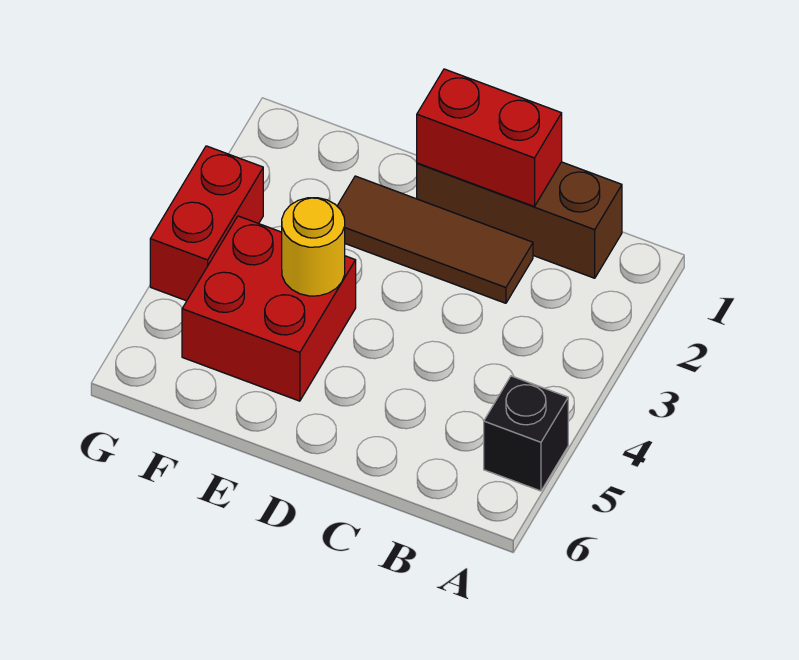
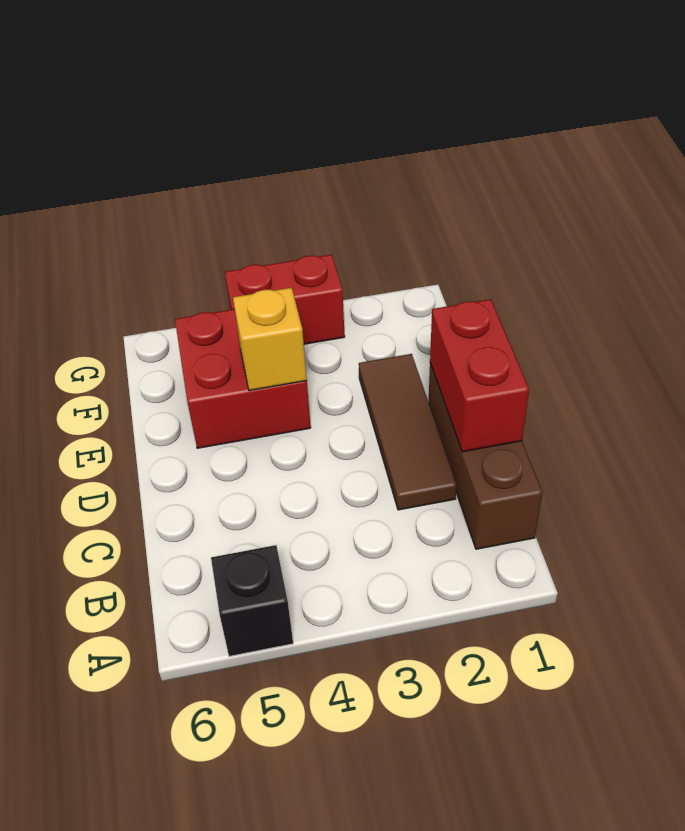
yellow 1x1 round brick [282,198,345,296] -> yellow 1x1 brick [233,288,307,391]

